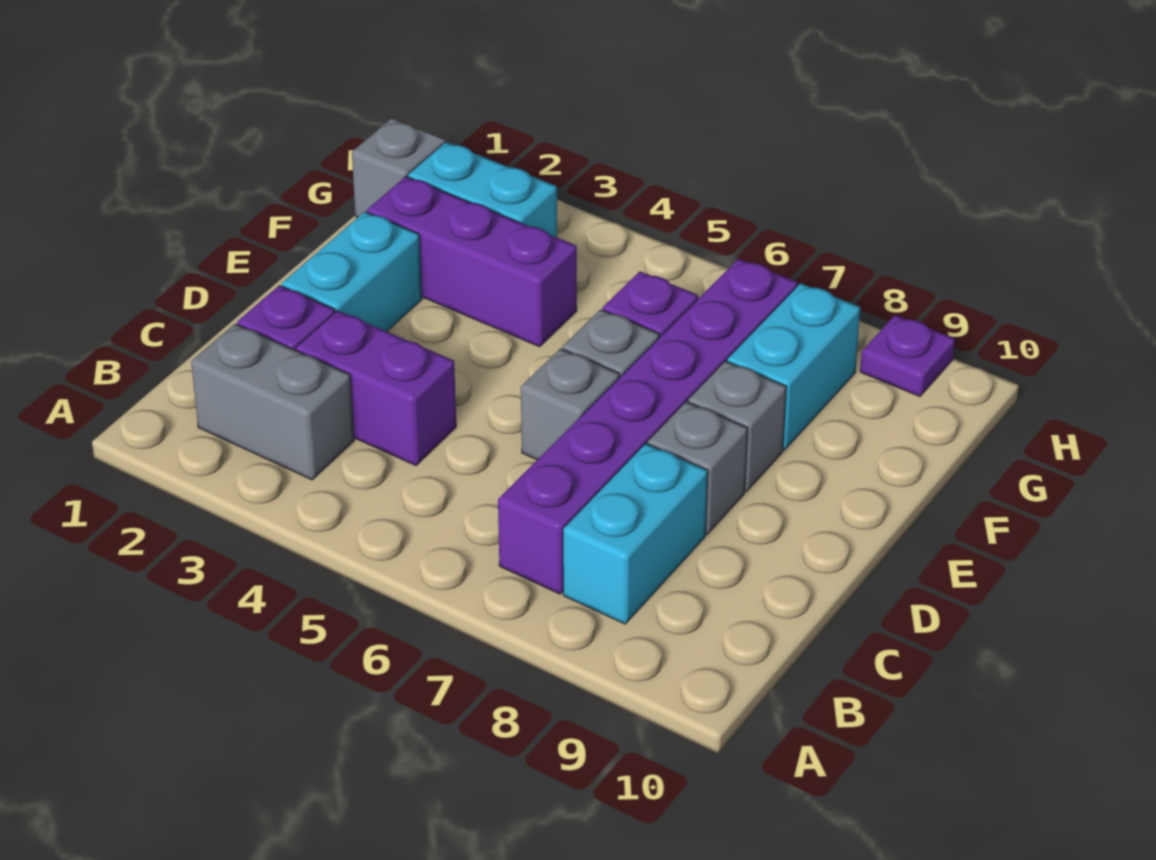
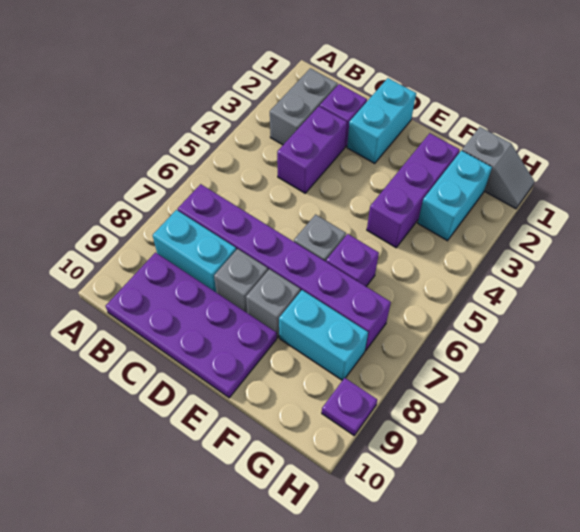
none -> purple 2x4 plate [106,253,277,398]
cyan 1x2 brick [281,212,422,331] -> cyan 1x2 brick turned to [347,78,416,163]
grey 1x1 brick [521,348,619,460] -> none

